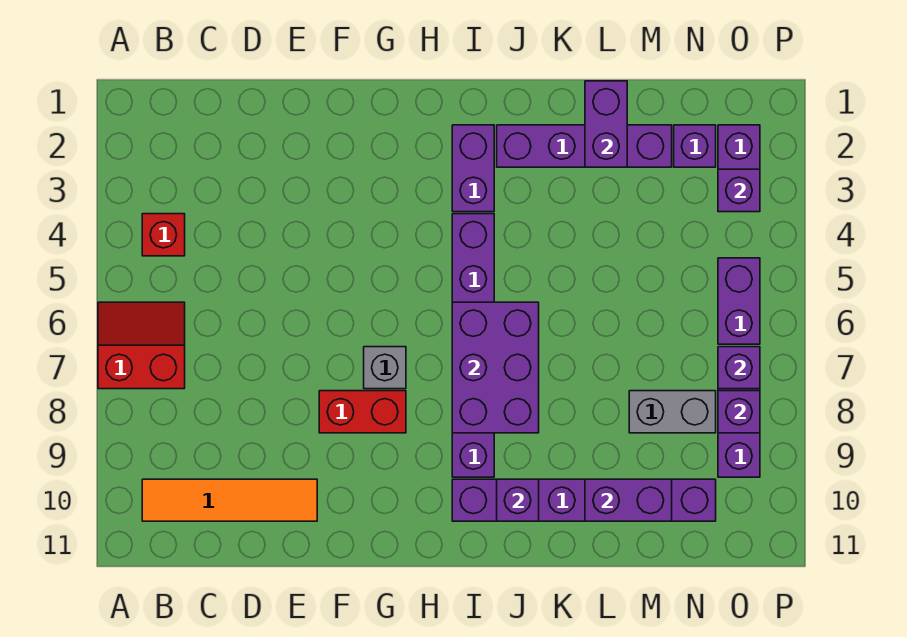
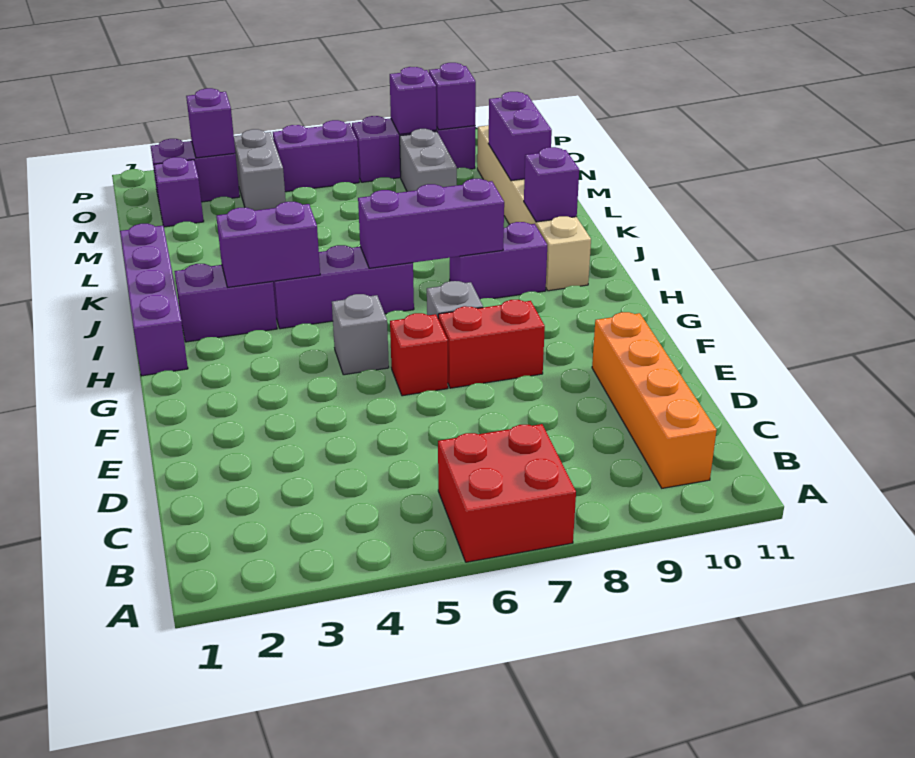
red 2x2 slope [98,302,185,389] -> red 2x2 brick [438,424,576,562]
red 1x1 brick [142,214,185,256] -> red 1x1 brick moved to [390,313,448,396]
orange 1x4 tile [142,479,317,521] -> orange 1x4 brick [592,312,717,488]
red 1x2 brick [319,391,406,433] -> red 1x2 brick turned to [438,300,545,388]
none -> grey 1x1 brick [332,294,389,375]
purple 2x3 brick [452,302,539,433] -> purple 1x3 brick [358,179,504,268]
purple 1x6 brick [452,479,716,521] -> tan 1x6 brick [477,125,591,291]
purple 1x4 brick [497,125,672,167] -> purple 1x4 brick moved to [120,224,188,376]
purple 1x2 brick [585,81,627,167] -> purple 1x2 brick moved to [216,202,320,287]
none -> grey 1x2 brick [234,129,286,211]
purple 1x1 brick [718,347,760,389] -> purple 1x1 brick moved to [429,63,476,130]

